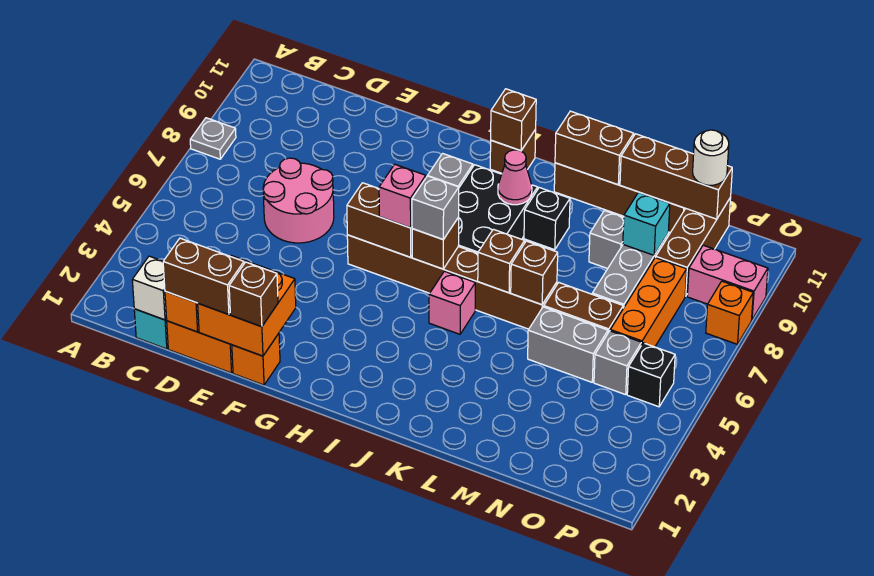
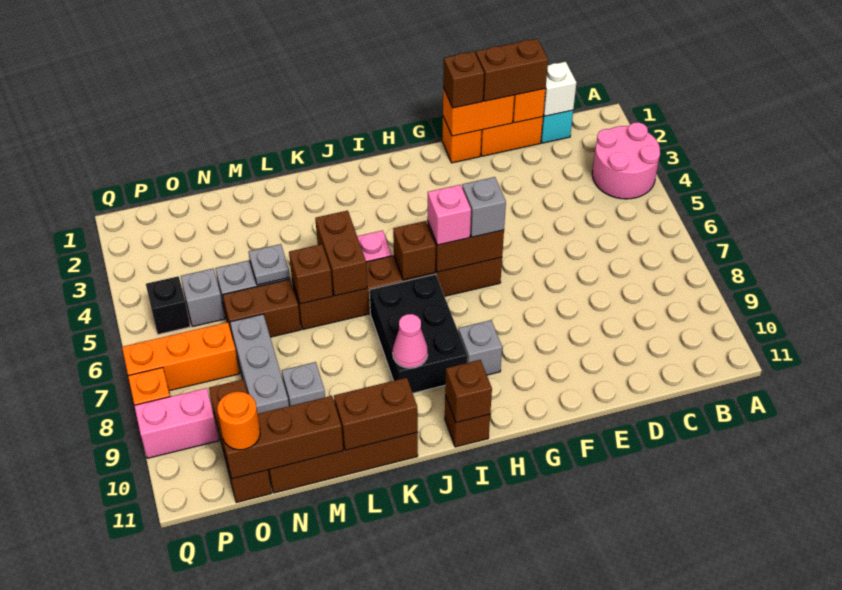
grey 1x1 plate [190,118,236,159] -> grey 1x1 plate moved to [249,244,290,285]
pink 2x2 round brick [263,158,334,243] -> pink 2x2 round brick moved to [592,122,660,199]
orange 2x2 brick [198,256,296,356] -> orange 1x2 brick [443,88,514,136]
grey 1x1 brick [412,176,459,240] -> grey 1x1 brick moved to [462,177,506,237]
brown 1x1 brick [478,229,525,293] -> brown 1x2 brick [315,211,367,296]
black 1x1 brick [524,188,570,250] -> none
cyan 1x1 brick [623,192,670,255] -> none
orange 1x3 brick [610,258,687,347] -> orange 1x3 brick turned to [122,322,240,391]
white 1x1 round brick [693,130,729,185] -> orange 1x1 round brick [217,391,260,450]

